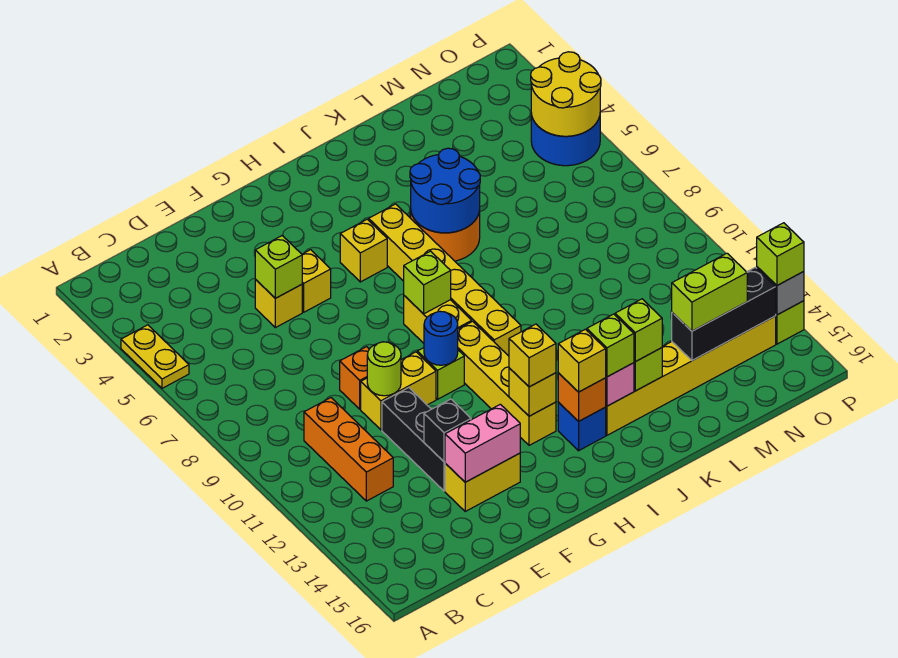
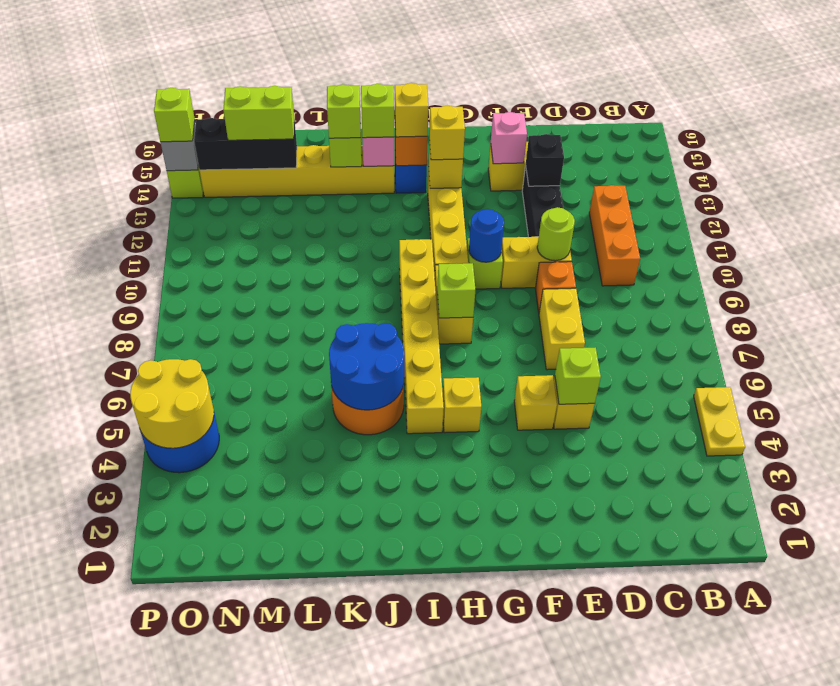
none -> yellow 1x2 brick [539,288,585,370]
pink 1x2 brick [445,404,520,482] -> pink 1x1 brick [491,112,527,164]

